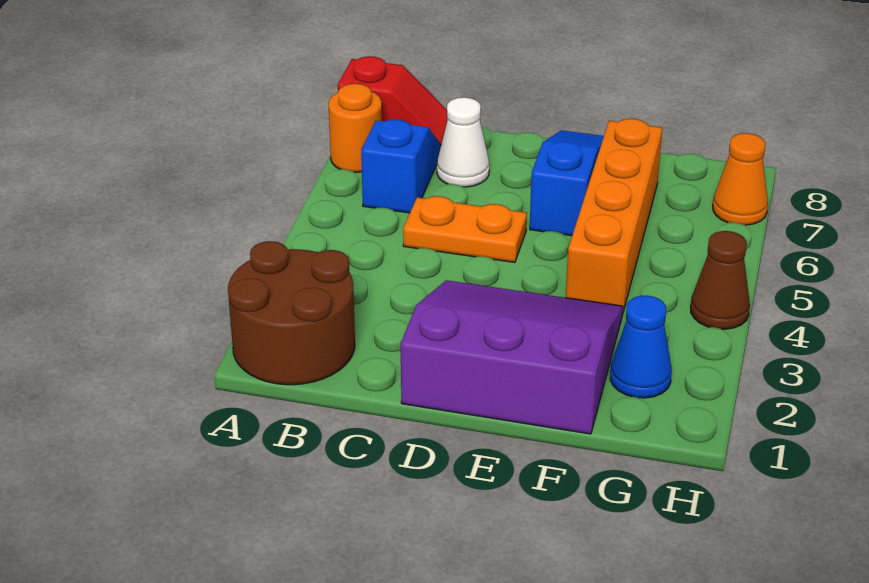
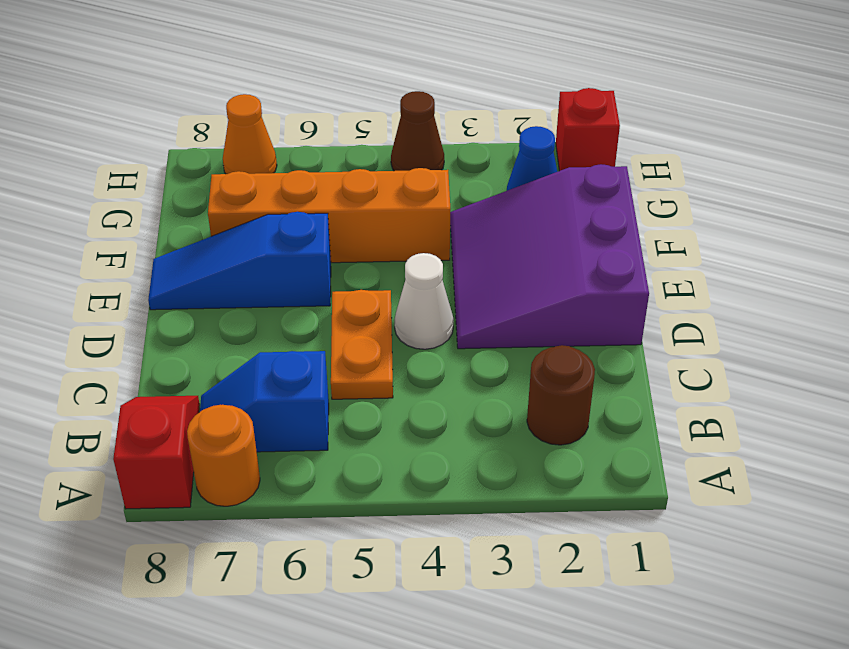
brown 2x2 round brick [228,241,355,385] -> brown 1x1 round brick [527,345,595,445]
white 1x1 cone [437,97,489,187] -> white 1x1 cone moved to [395,253,454,349]
none -> red 1x1 brick [556,88,620,171]

